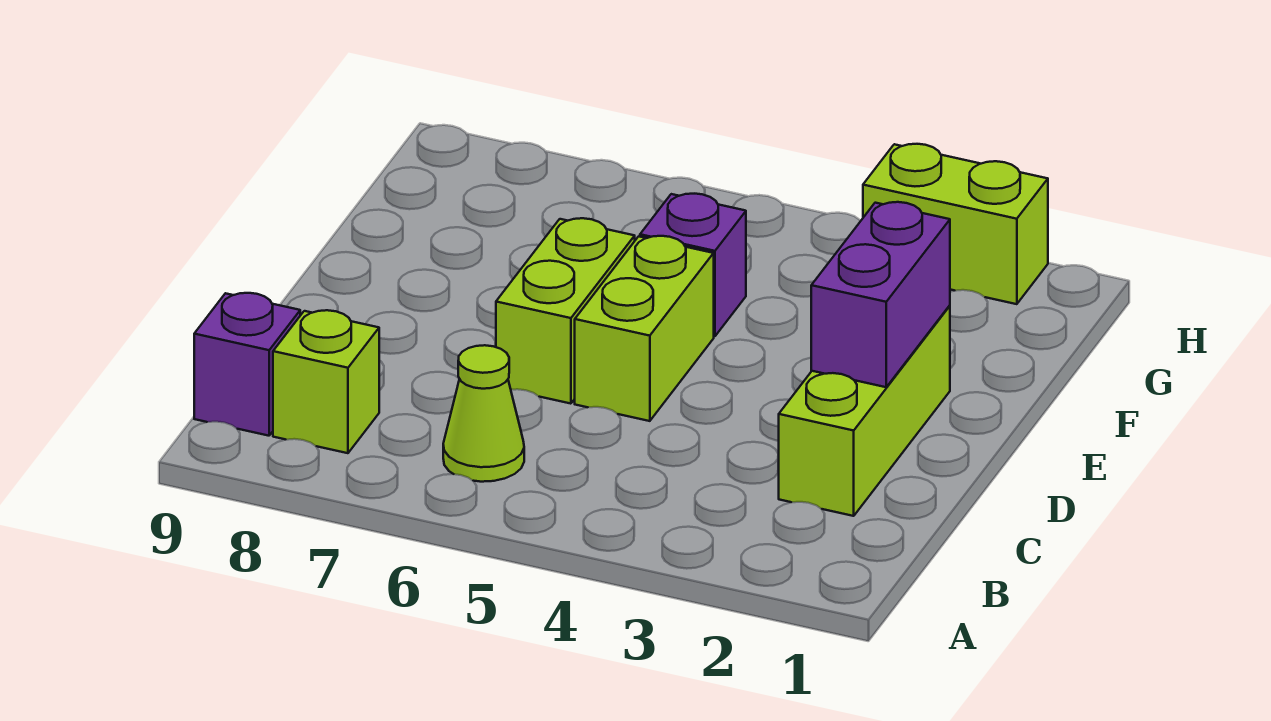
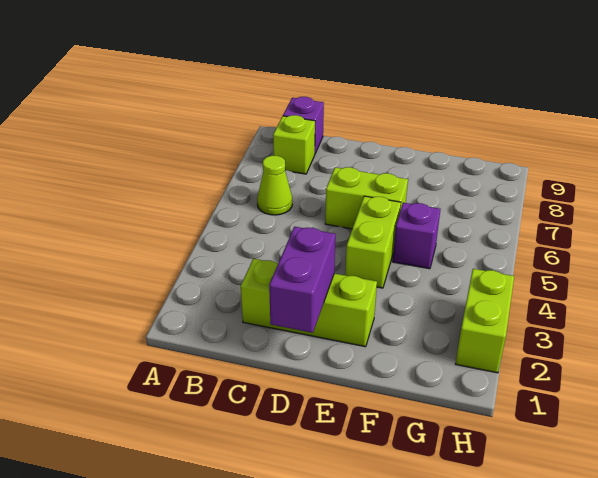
purple 1x2 brick [811,202,950,387] -> purple 1x2 brick turned to [269,227,336,333]
lime 1x2 brick [575,236,714,421] -> lime 1x2 brick turned to [345,196,401,288]

